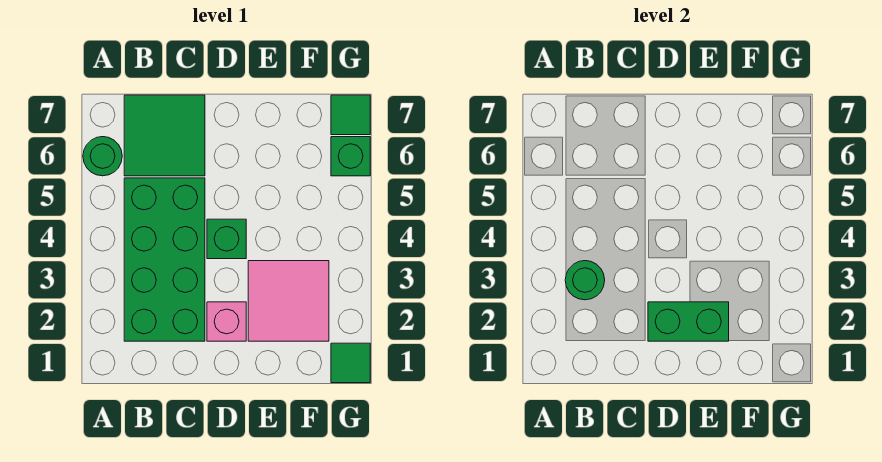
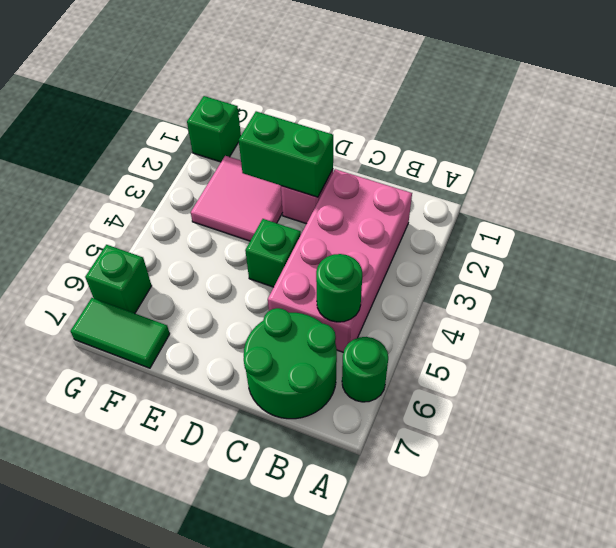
green 2x4 brick [124,178,205,341] -> pink 2x4 brick [268,169,412,352]
green 1x1 round brick [565,261,605,300] -> green 1x1 round brick moved to [316,254,362,322]
green 2x2 tile [124,95,205,176] -> green 2x2 round brick [244,308,337,419]
green 1x1 tile [331,343,370,383] -> green 1x1 brick [187,96,241,162]
green 1x1 tile [331,95,370,135] -> green 1x2 tile [71,298,170,368]

